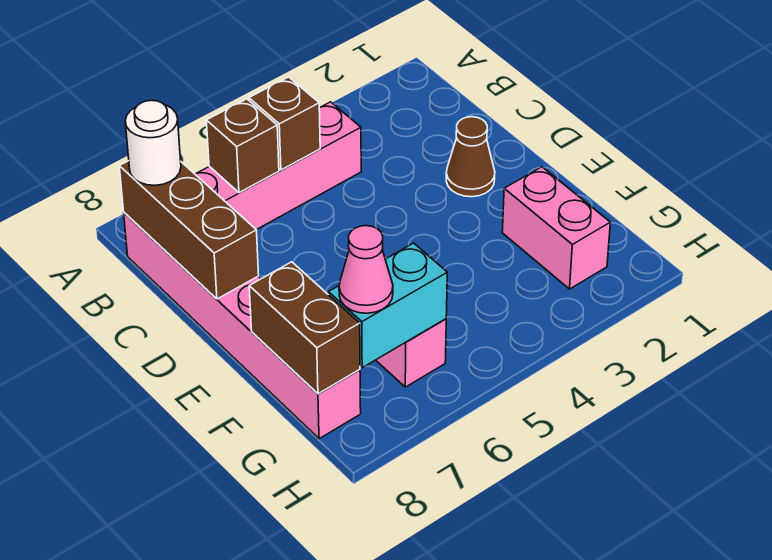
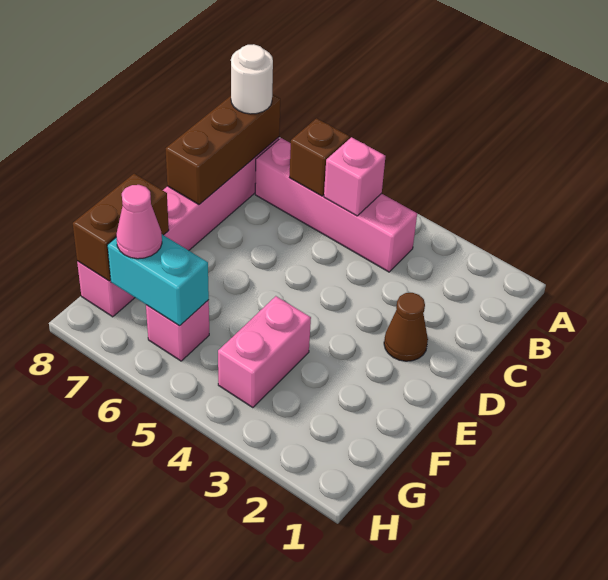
brown 1x1 brick [249,77,320,170] -> pink 1x1 brick [324,137,386,216]
pink 1x2 brick [502,167,610,289] -> pink 1x2 brick moved to [218,296,311,408]

